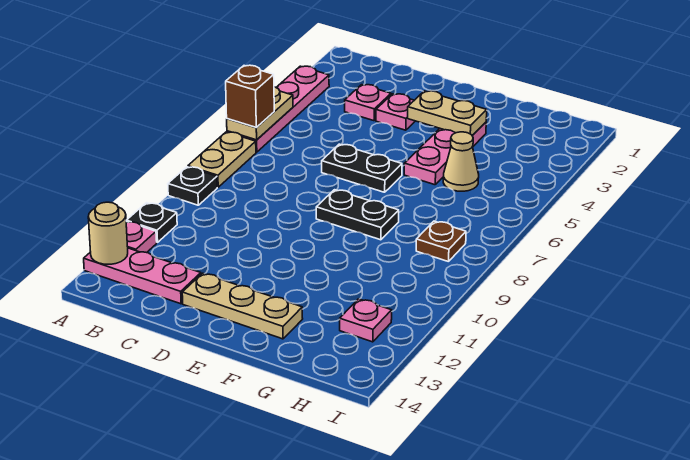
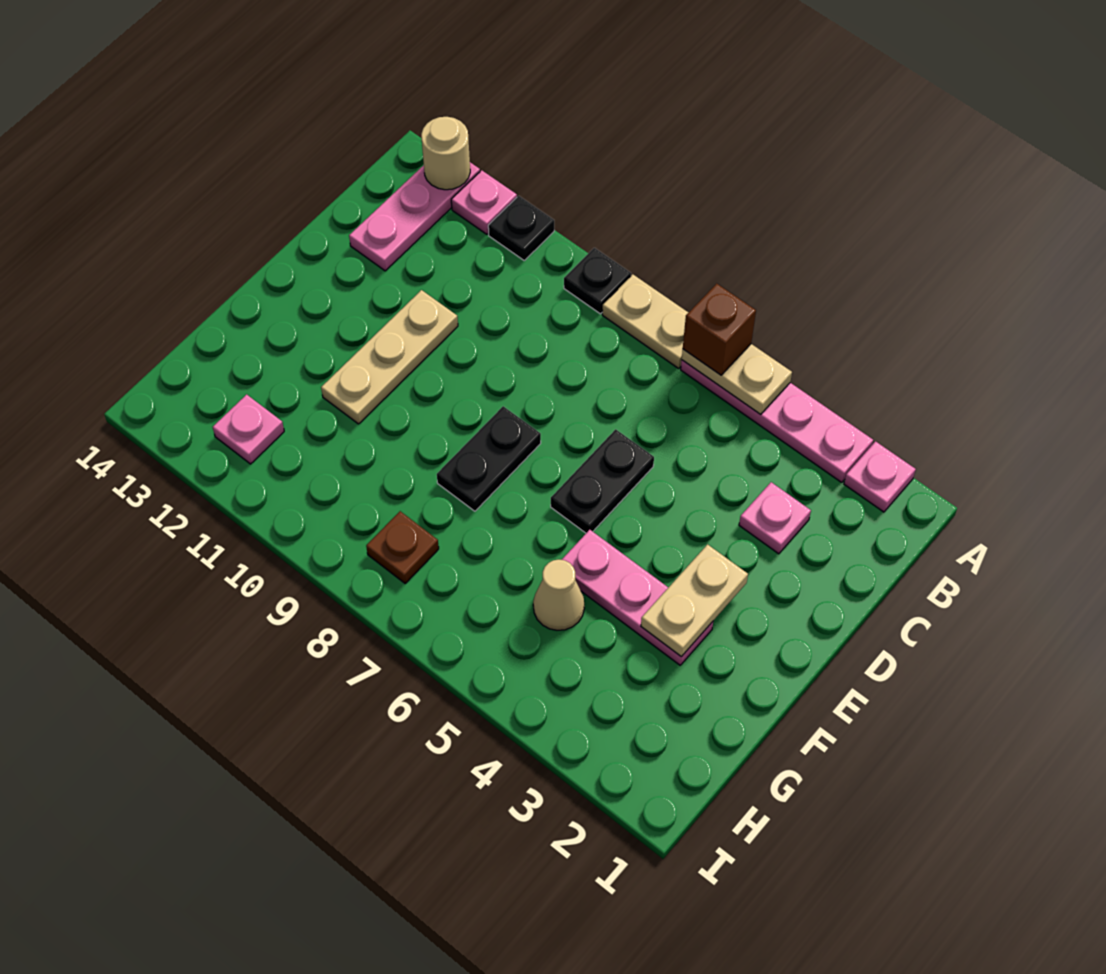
pink 1x1 plate [376,94,415,130] -> pink 1x1 plate moved to [844,441,916,512]
tan 1x3 plate [182,273,303,339] -> tan 1x3 plate moved to [321,290,458,424]

